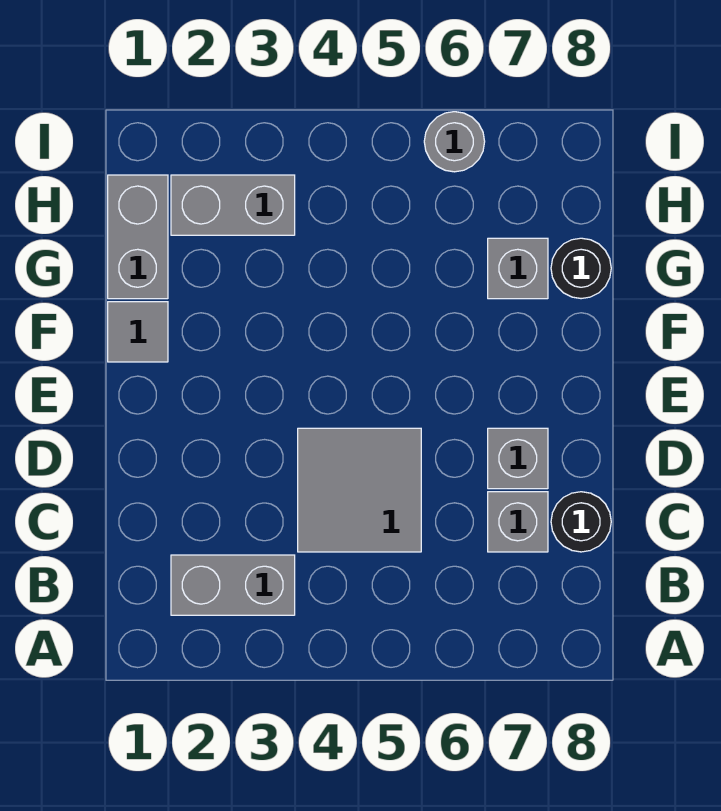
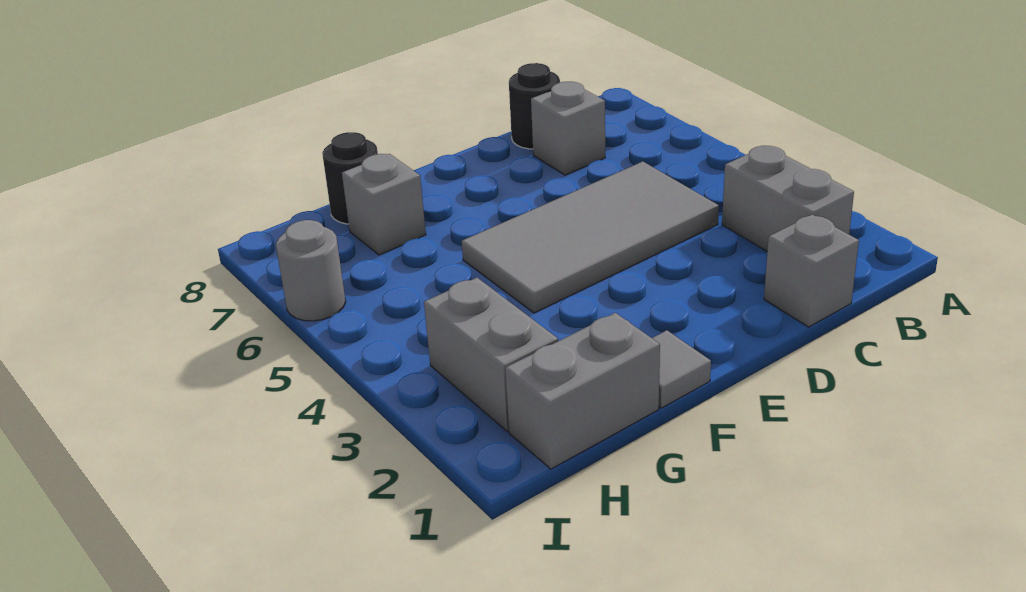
grey 2x2 tile [298,428,421,552] -> grey 2x4 tile [462,161,719,313]
grey 1x1 brick [488,428,548,489] -> grey 1x1 brick moved to [764,215,859,327]

